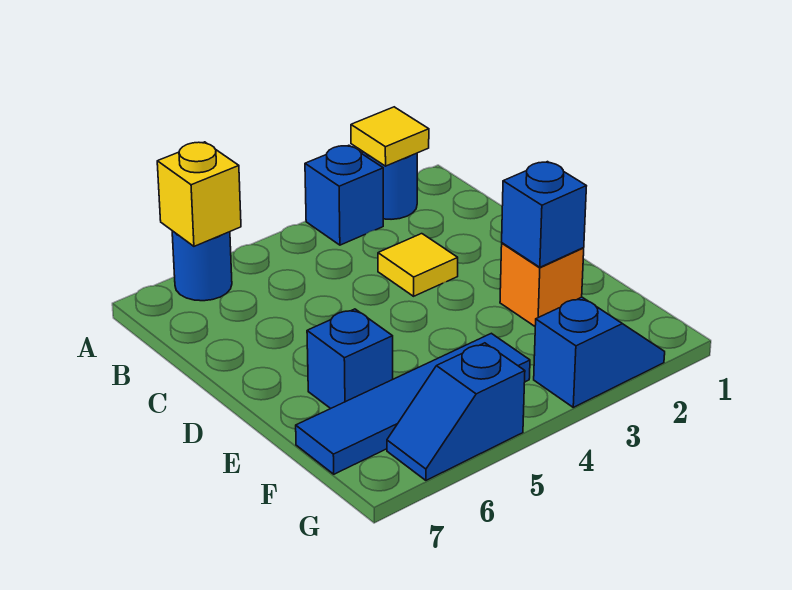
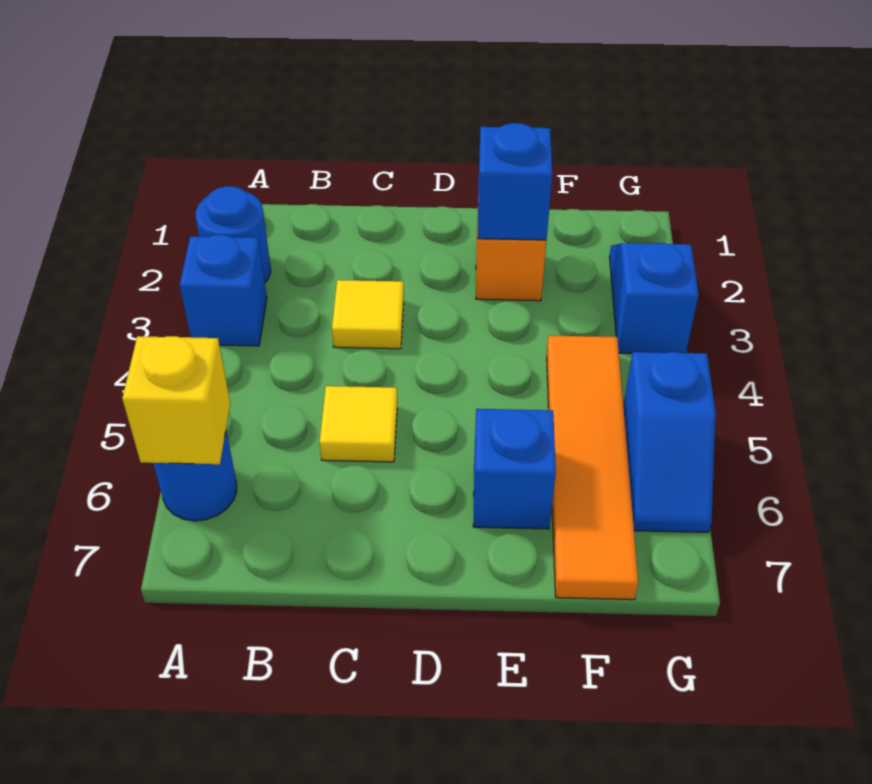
yellow 1x1 tile [351,107,429,166] -> yellow 1x1 tile moved to [320,386,397,462]
blue 1x4 tile [296,333,530,474] -> orange 1x4 tile [547,335,638,600]

